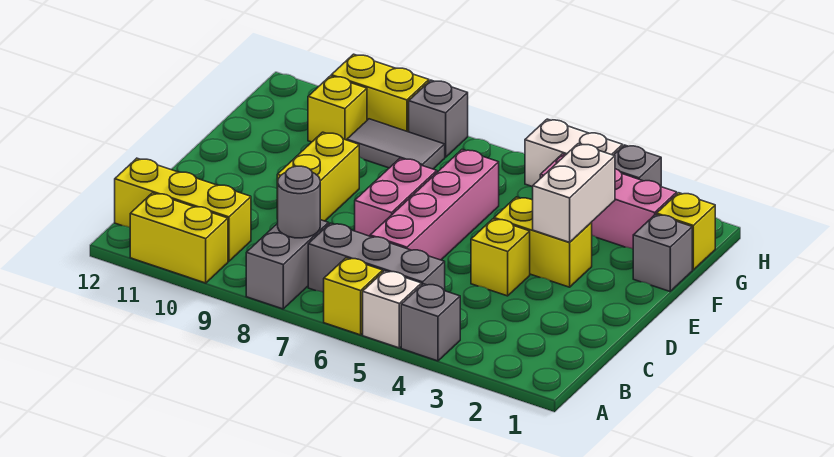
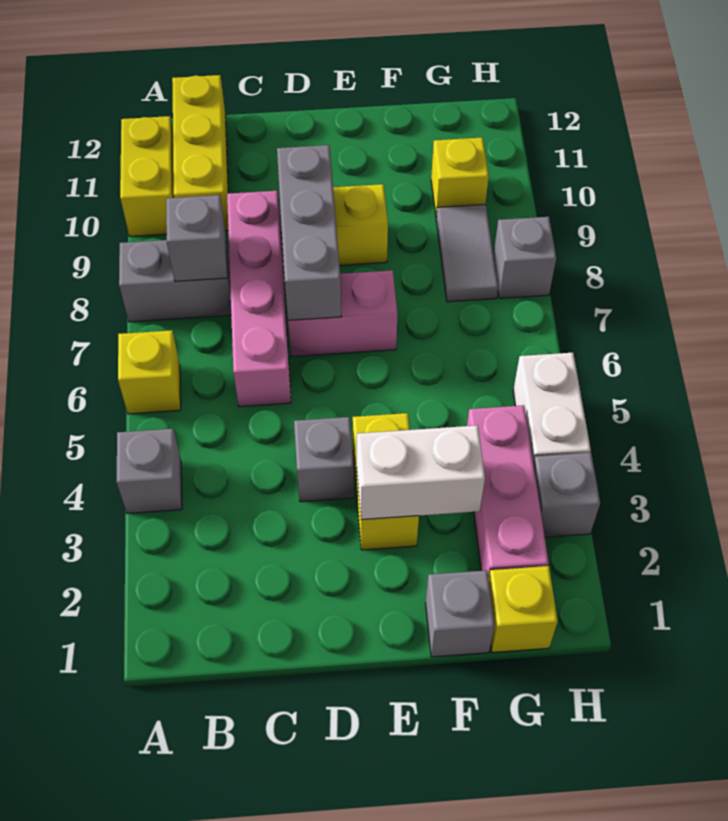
white 1x1 brick [363,271,421,348] -> none
grey 1x3 brick [308,223,445,293] -> grey 1x3 brick moved to [277,145,342,320]
grey 1x1 round brick [278,166,320,238] -> grey 1x1 brick [166,195,227,281]
pink 1x4 brick [370,150,499,260] -> pink 1x4 brick turned to [227,191,291,407]
yellow 1x1 brick [471,219,530,296] -> grey 1x1 brick [294,417,354,502]
yellow 1x2 brick [331,54,429,132] -> none

